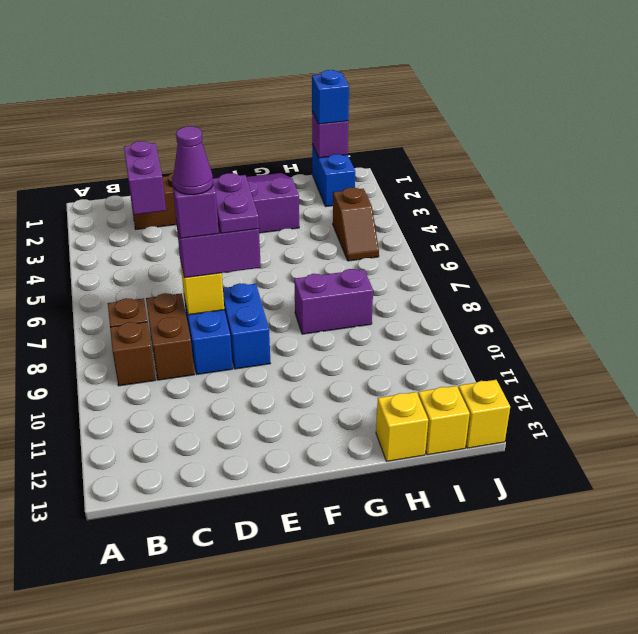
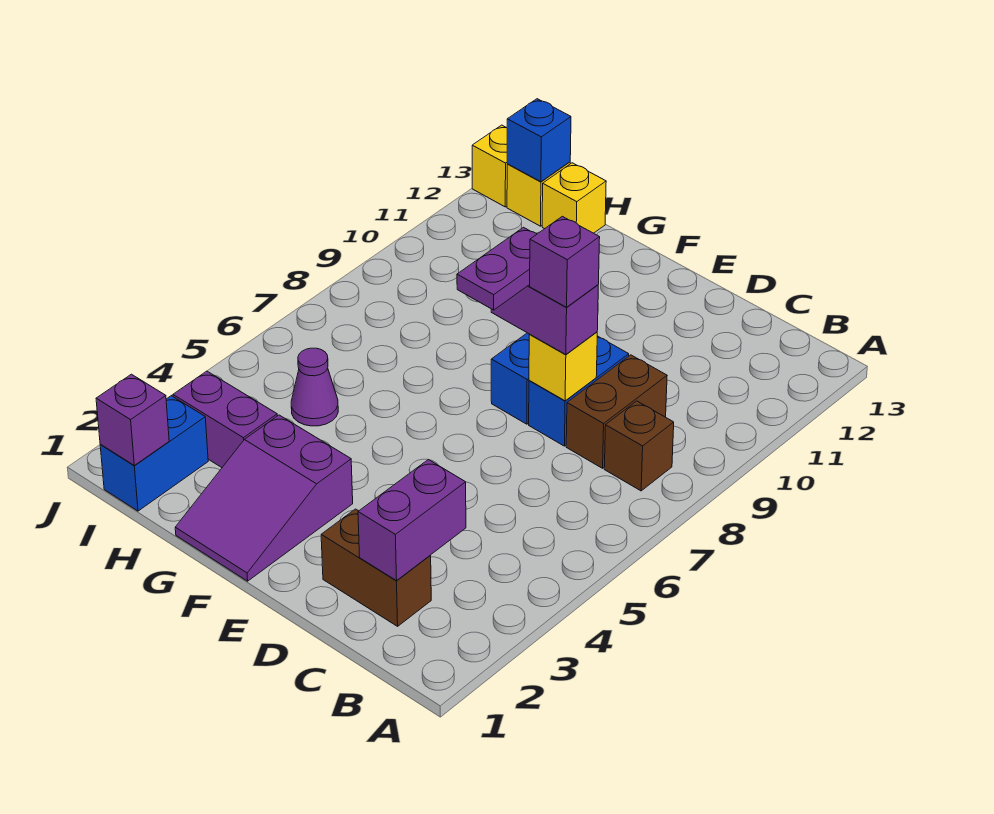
brown 1x1 brick [110,322,156,386] -> none
purple 1x1 cone [173,126,213,195] -> purple 1x1 cone moved to [291,348,338,426]
purple 1x2 brick [294,269,373,334] -> purple 1x2 brick moved to [173,371,277,468]
blue 1x1 brick [312,70,349,124] -> blue 1x1 brick moved to [507,99,571,182]
brown 1x2 slope [333,187,379,261] -> none

